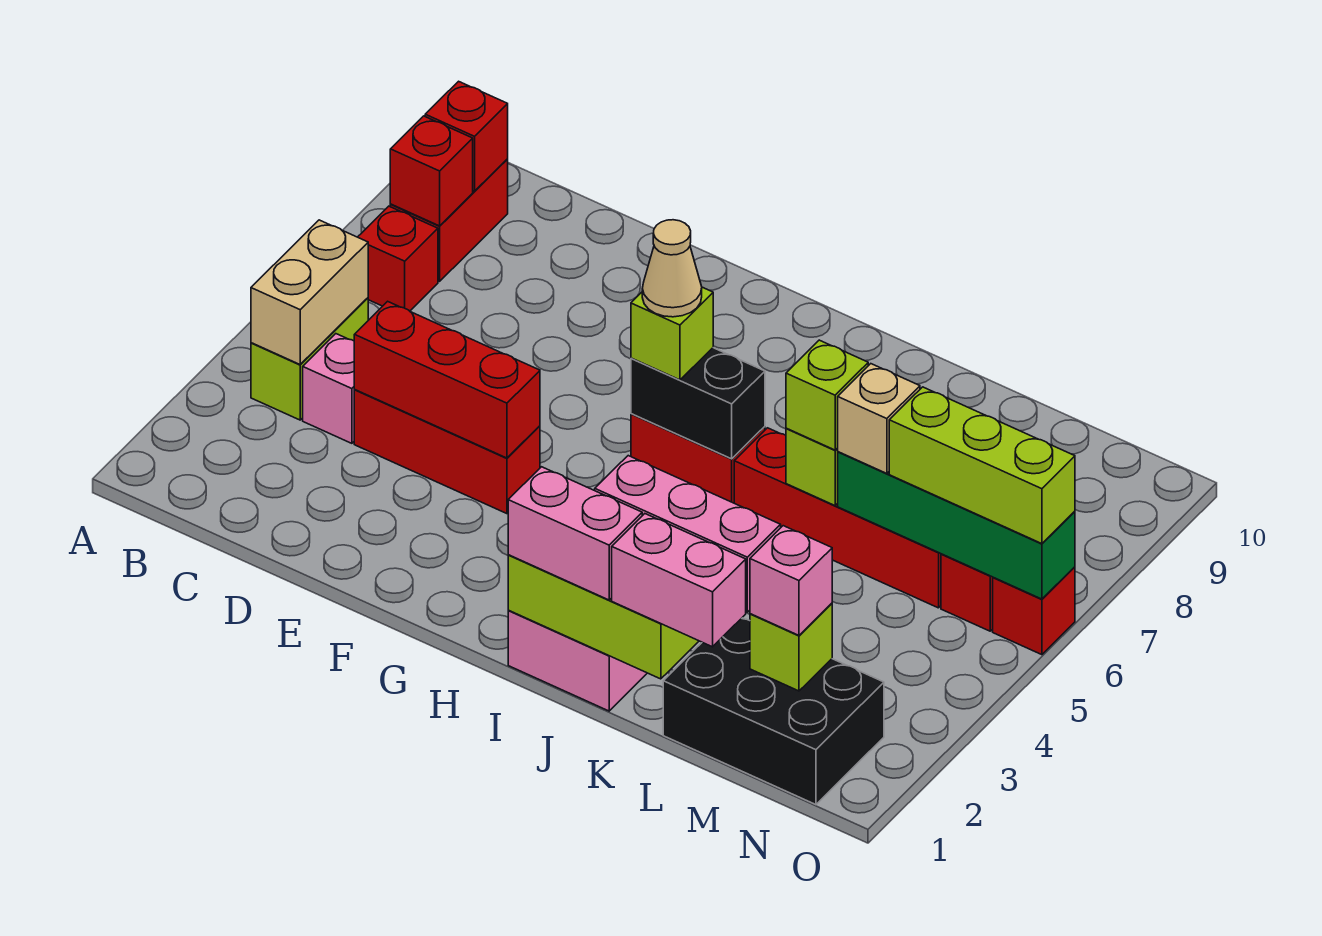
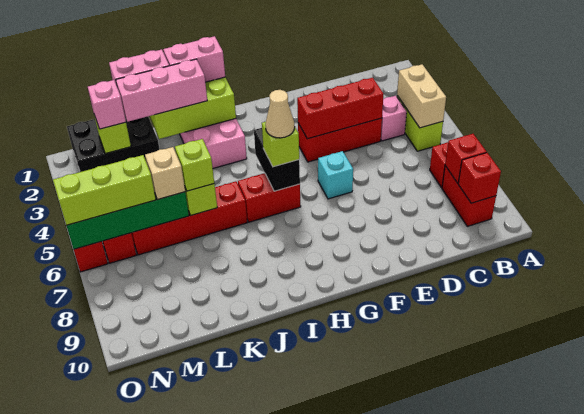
none -> cyan 1x1 brick [318,151,353,199]
black 1x2 brick [631,348,765,459] -> black 1x2 brick turned to [254,128,300,191]

